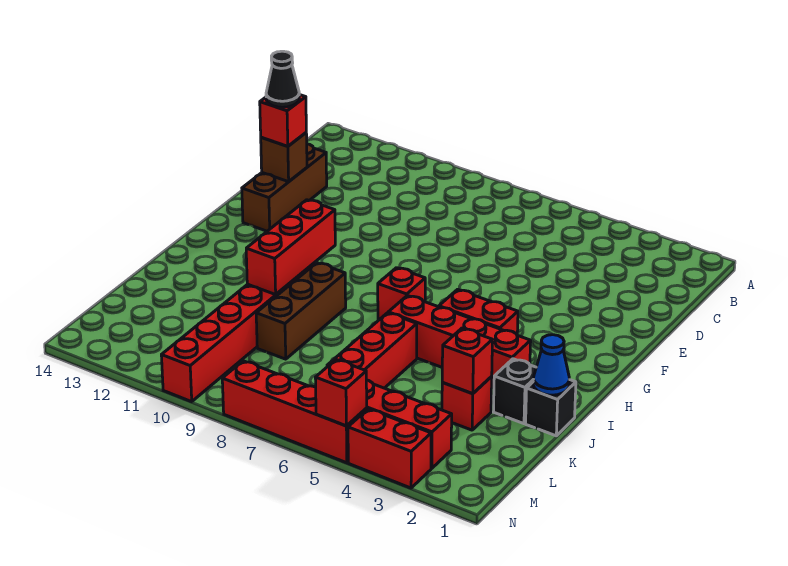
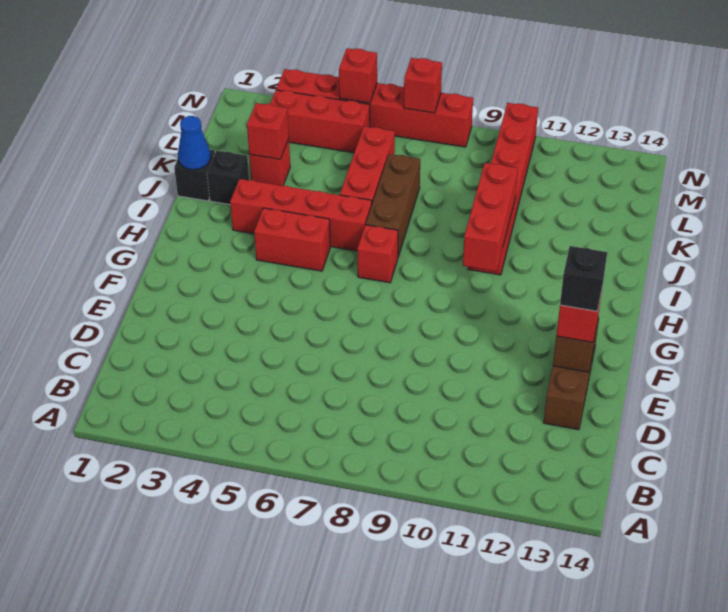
black 1x1 cone [266,51,299,107] -> black 1x1 brick [560,246,607,311]
brown 1x3 brick [256,263,346,359] -> brown 1x3 brick moved to [366,154,420,257]
none -> red 1x1 brick [404,58,442,113]

